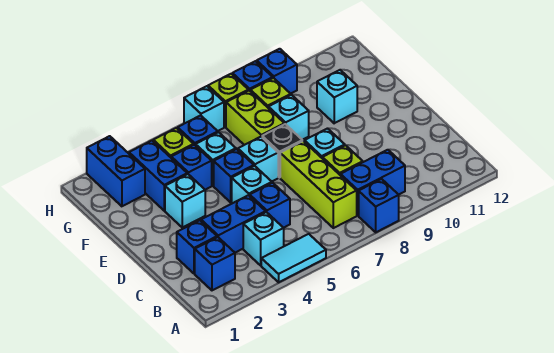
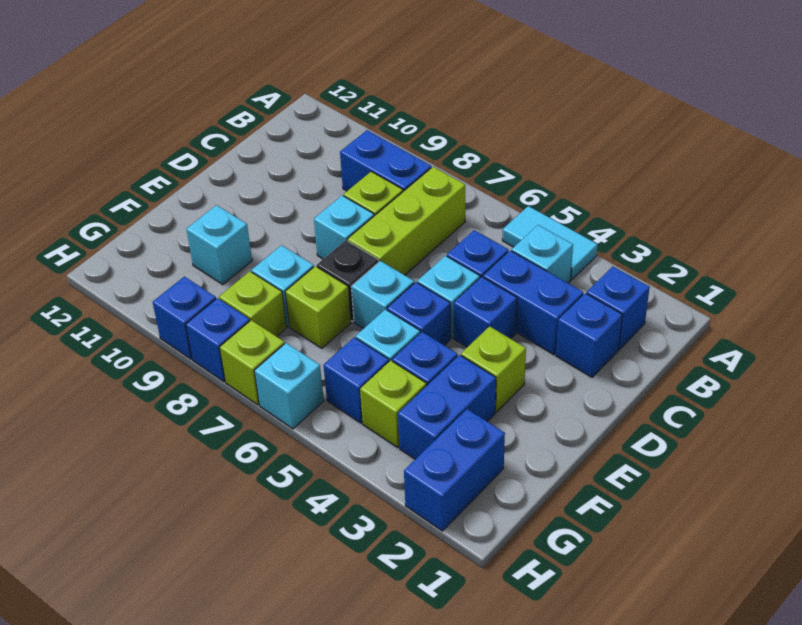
blue 1x1 brick [359,179,399,232] -> blue 1x1 brick moved to [454,277,517,347]
cyan 1x1 brick [165,174,205,227] -> lime 1x1 brick [461,326,526,412]
lime 1x2 brick [226,91,284,145] -> lime 1x1 brick [285,266,351,348]

